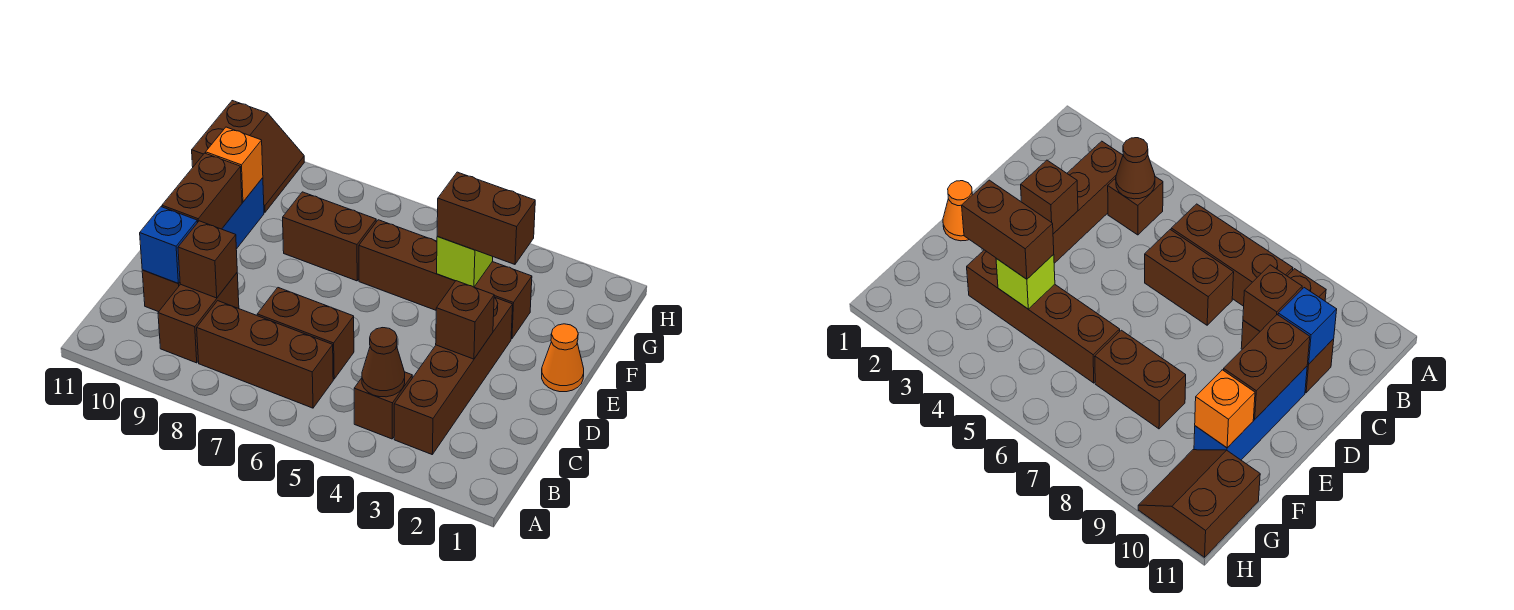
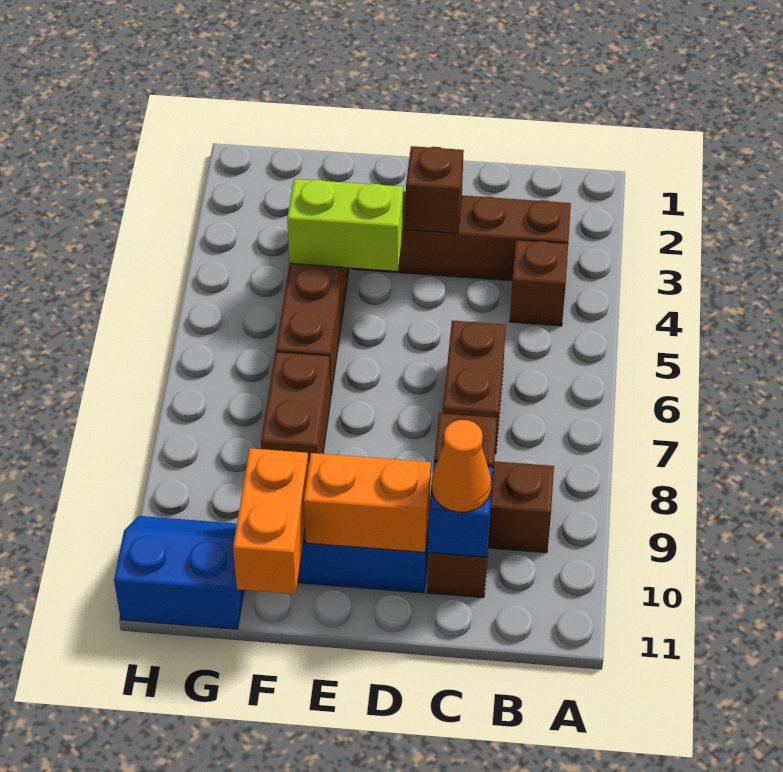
brown 1x1 cone [362,328,405,397] -> none
brown 1x3 brick [197,301,333,408] -> none
brown 1x2 brick [162,153,242,229] -> orange 1x2 brick [304,453,431,552]
orange 1x1 cone [542,324,584,392] -> orange 1x1 cone moved to [431,420,491,512]
brown 1x2 brick [437,172,535,264] -> none
lime 1x1 brick [437,236,493,287] -> lime 1x2 brick [287,179,403,271]
orange 1x1 brick [206,127,263,202] -> orange 1x2 brick [233,448,308,594]
brown 2x2 slope [192,101,304,212] -> blue 2x2 slope [114,516,244,629]

